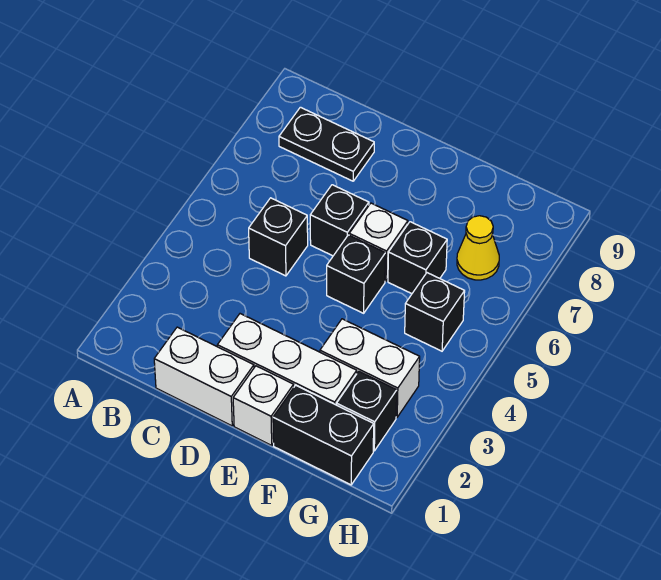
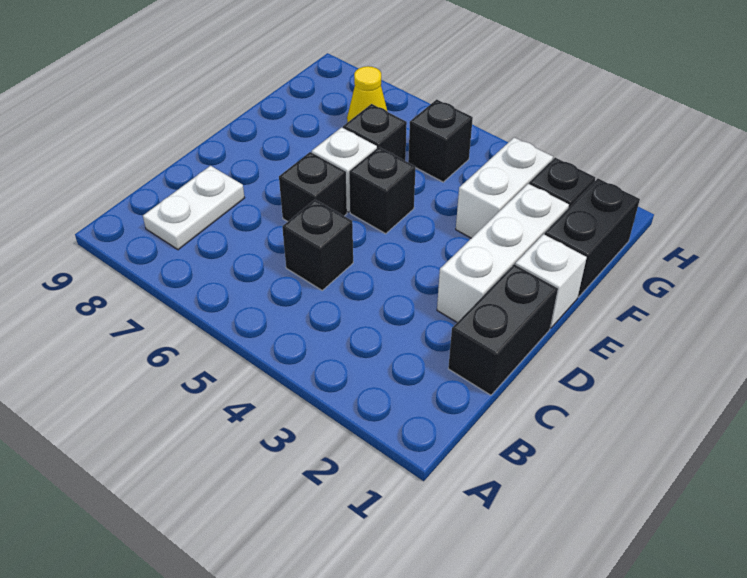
black 1x2 plate [279,107,374,181] -> white 1x2 plate [143,166,245,250]
white 1x2 brick [154,327,254,426] -> black 1x2 brick [448,264,558,395]

